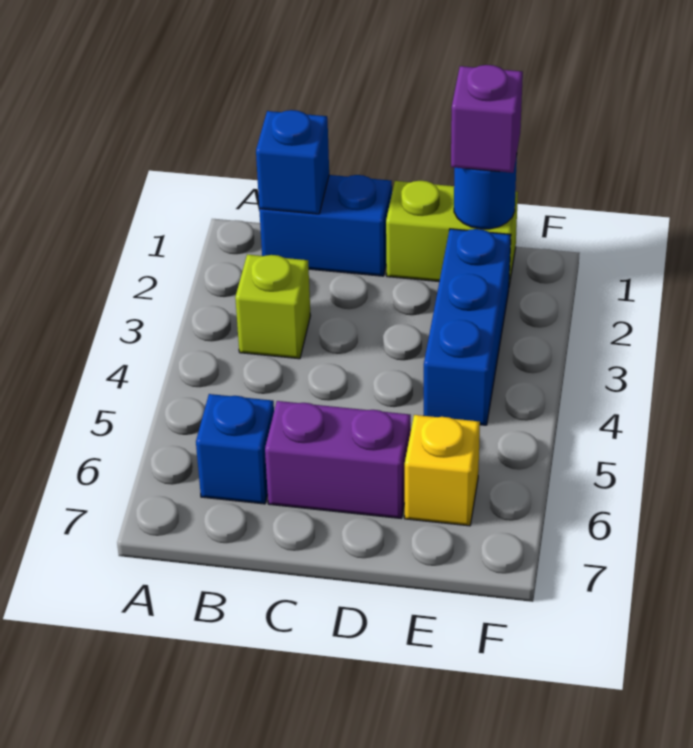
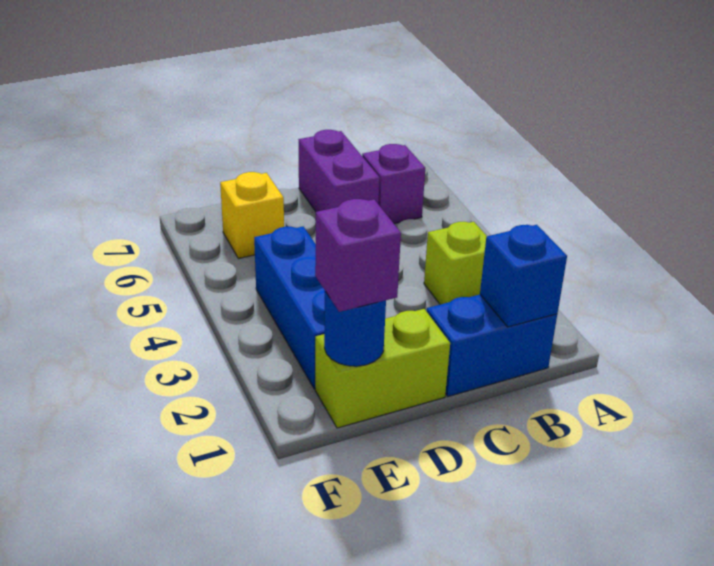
blue 1x1 brick [196,394,274,504] -> purple 1x1 brick [362,144,425,224]
purple 1x2 brick [265,401,411,518] -> purple 1x2 brick turned to [299,130,380,212]

